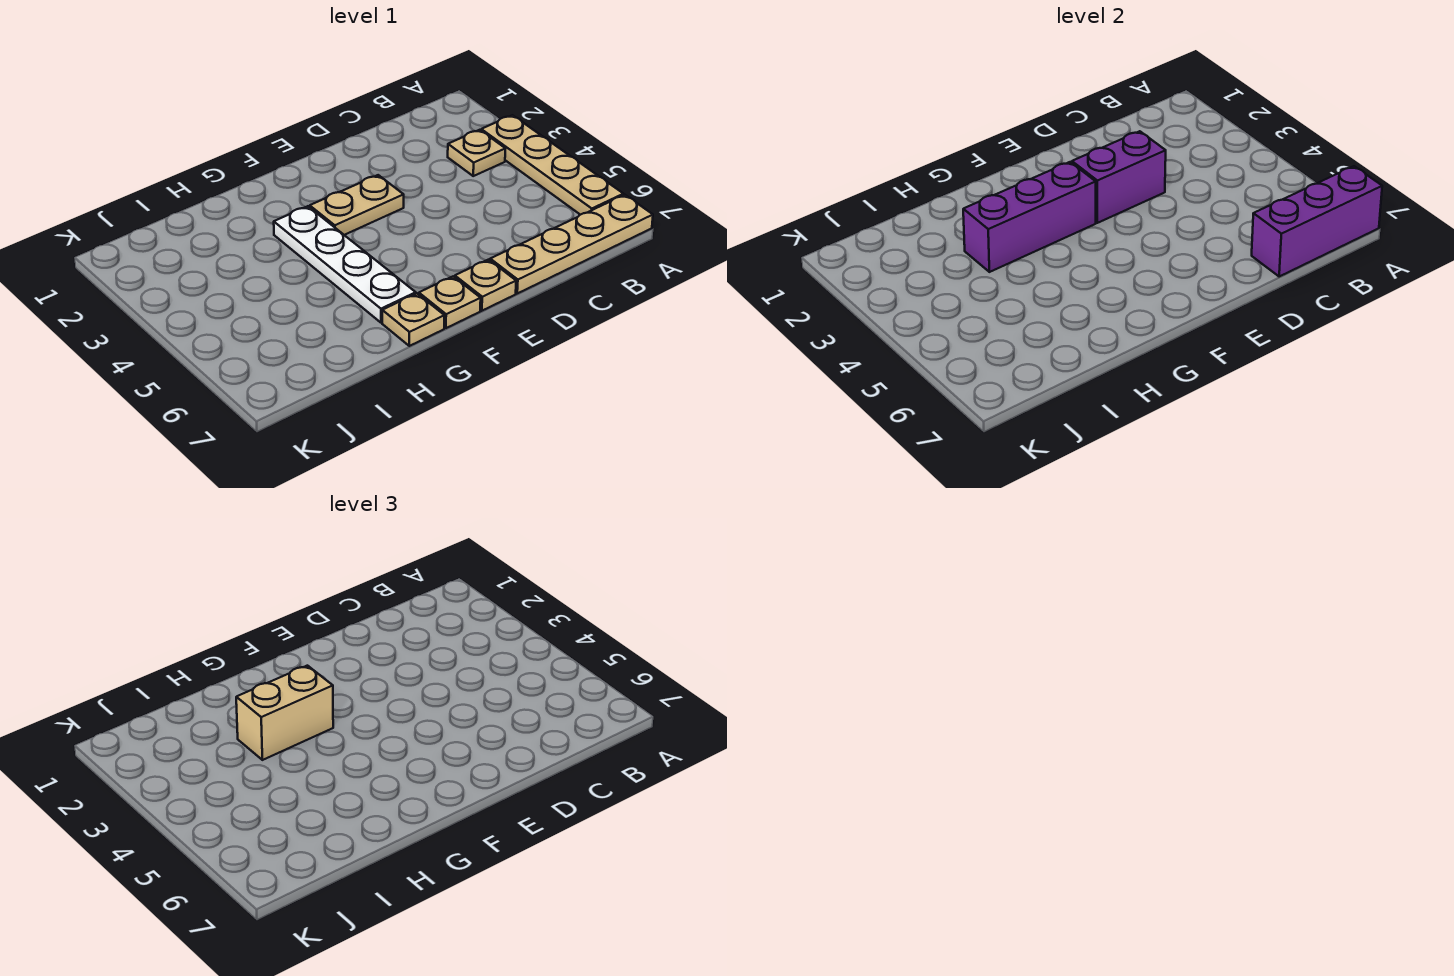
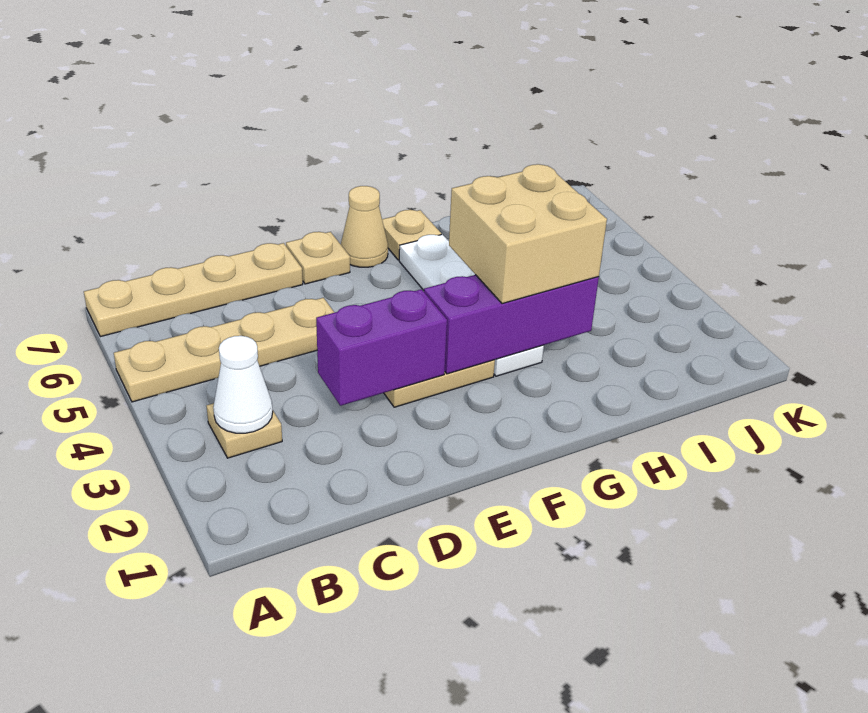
tan 1x4 plate [481,115,623,215] -> tan 1x4 plate turned to [114,298,334,402]
purple 1x3 brick [1252,166,1382,276] -> none
none -> white 1x1 cone [213,336,273,433]
tan 1x1 plate [419,277,481,328] -> tan 1x1 cone [341,186,388,267]
tan 1x2 brick [236,666,333,760] -> tan 2x2 brick [449,164,607,304]

